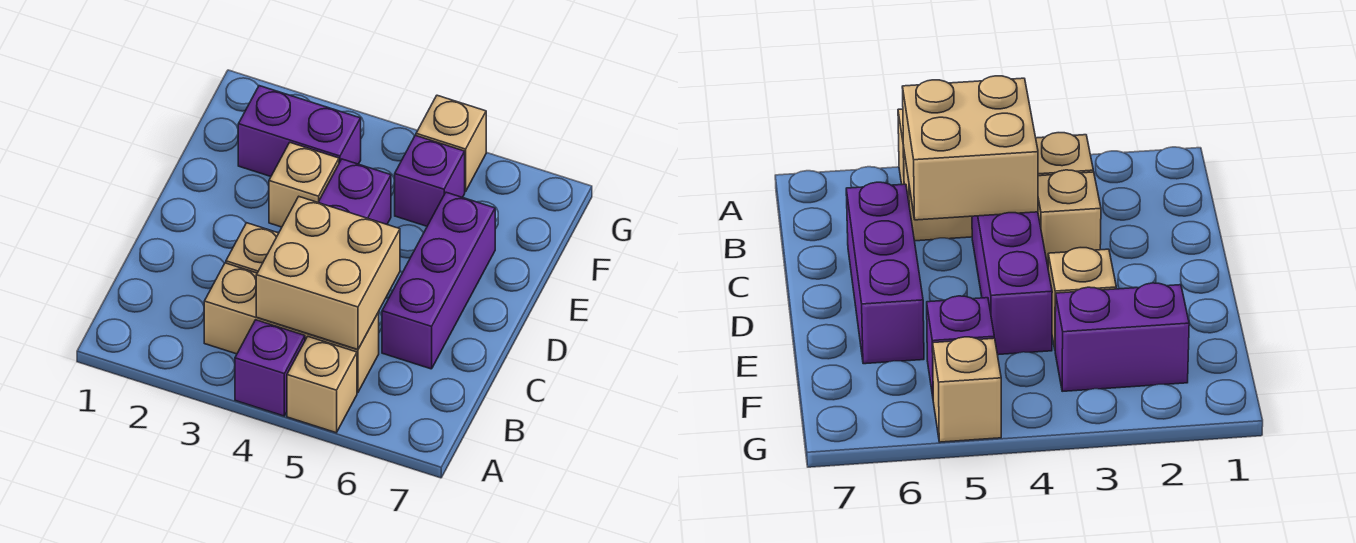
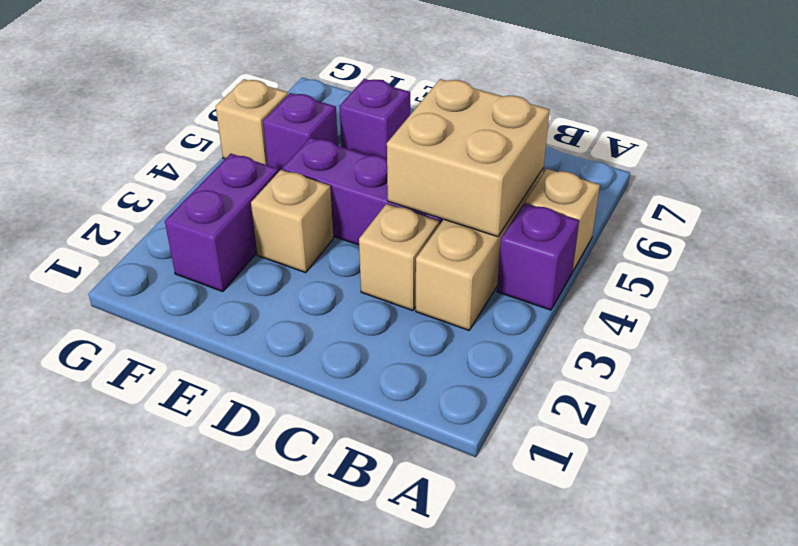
purple 1x3 brick [382,192,495,369] -> purple 1x1 brick [340,79,410,159]

